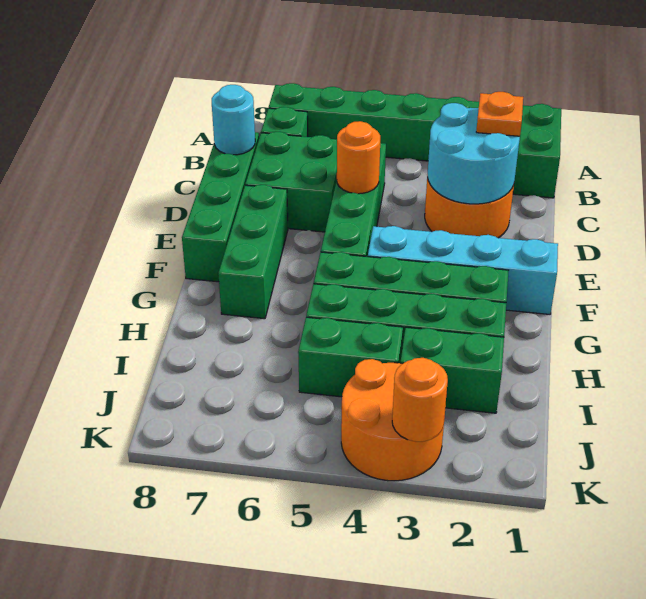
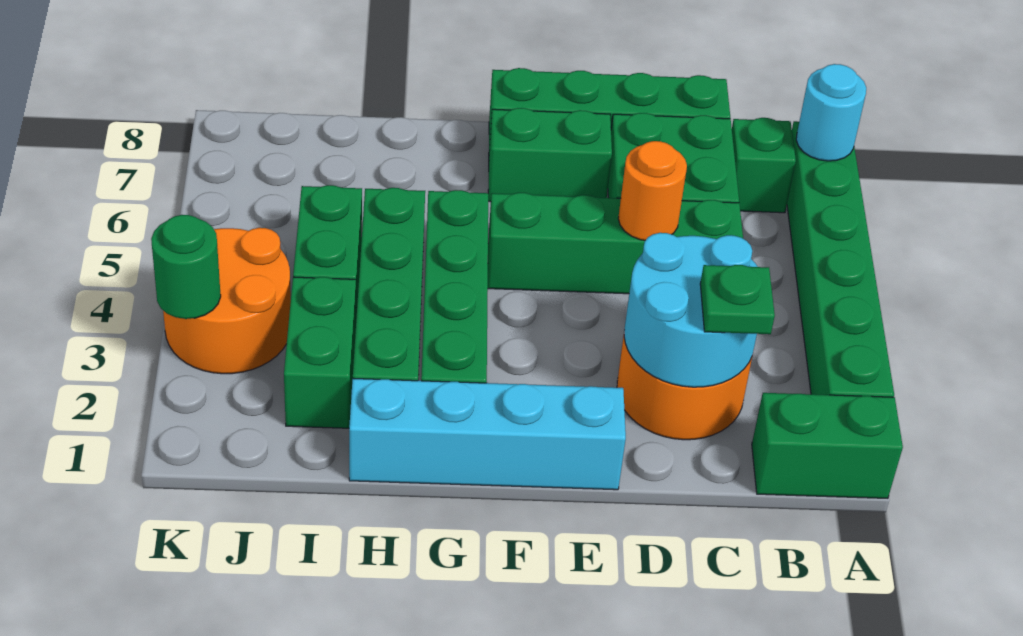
orange 1x1 plate [476,92,523,136] -> green 1x1 plate [700,265,775,334]
cyan 1x1 round brick [212,85,255,155] -> cyan 1x1 round brick moved to [796,64,866,161]
green 1x3 brick [218,185,288,319] -> green 1x2 brick [488,108,612,202]
cyan 1x4 brick [368,226,558,314] -> cyan 1x4 brick turned to [349,378,626,490]
orange 1x1 round brick [392,358,448,442] -> green 1x1 round brick [151,215,221,319]

